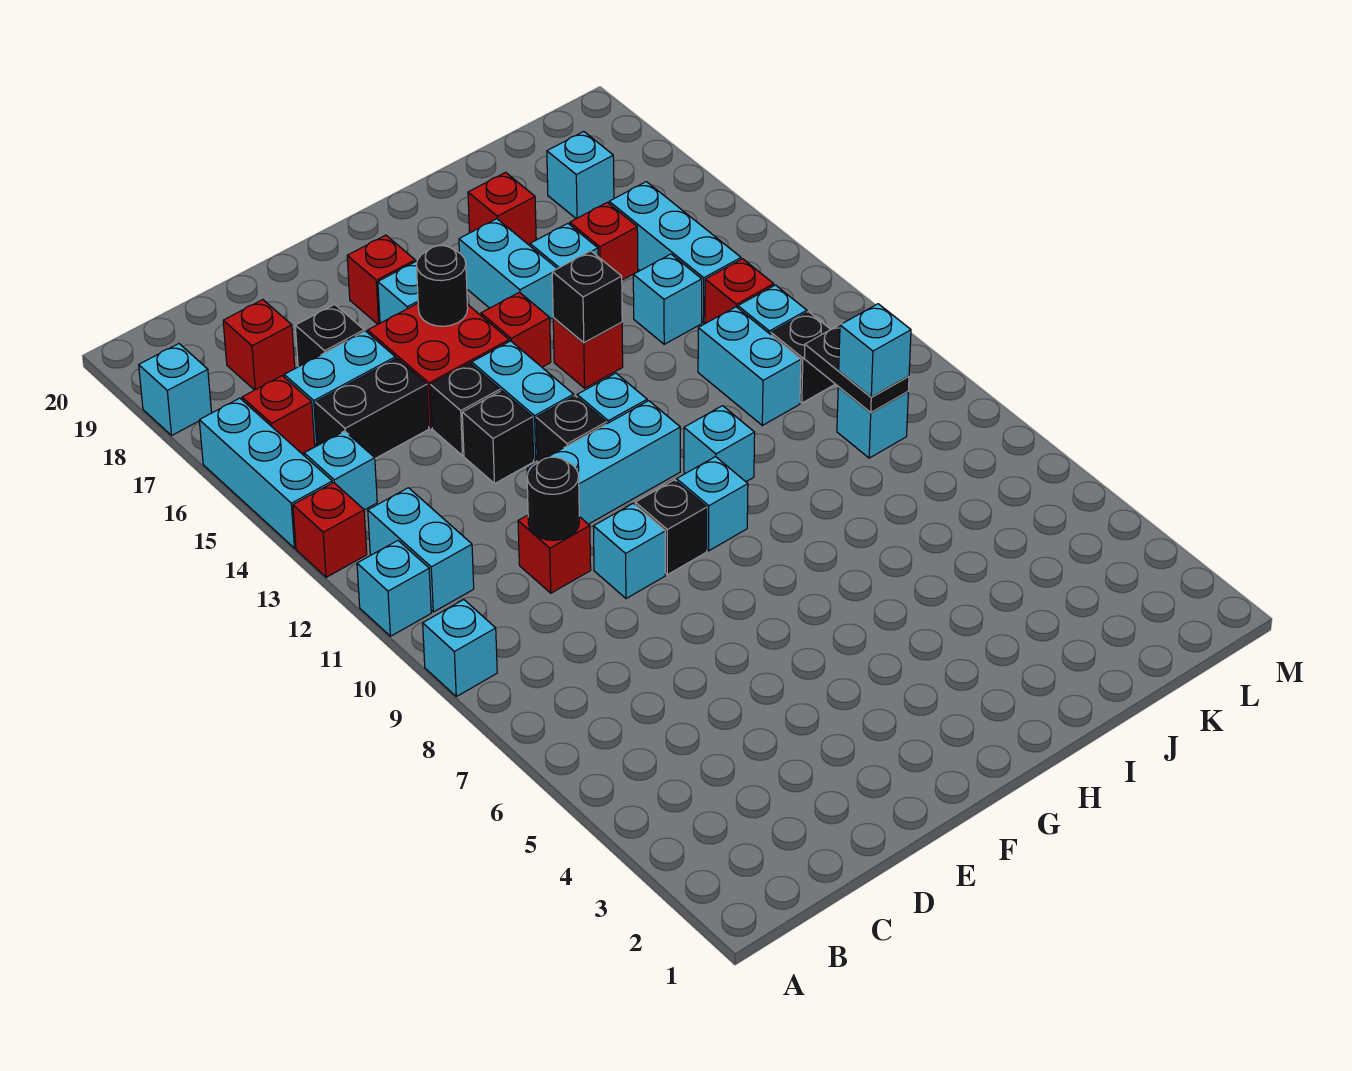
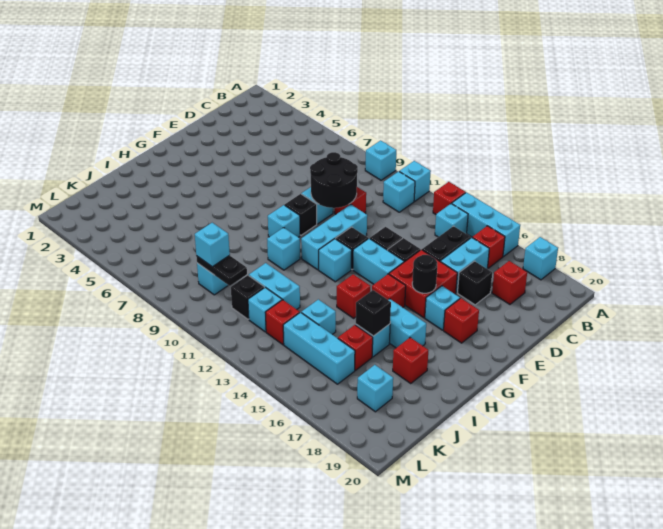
cyan 1x2 brick [368,488,474,612] -> cyan 1x1 brick [383,171,415,212]
black 1x1 round brick [527,457,579,540] -> black 2x2 round brick [310,152,358,208]
black 1x1 brick [552,251,622,343] -> black 1x1 brick moved to [356,290,391,336]

